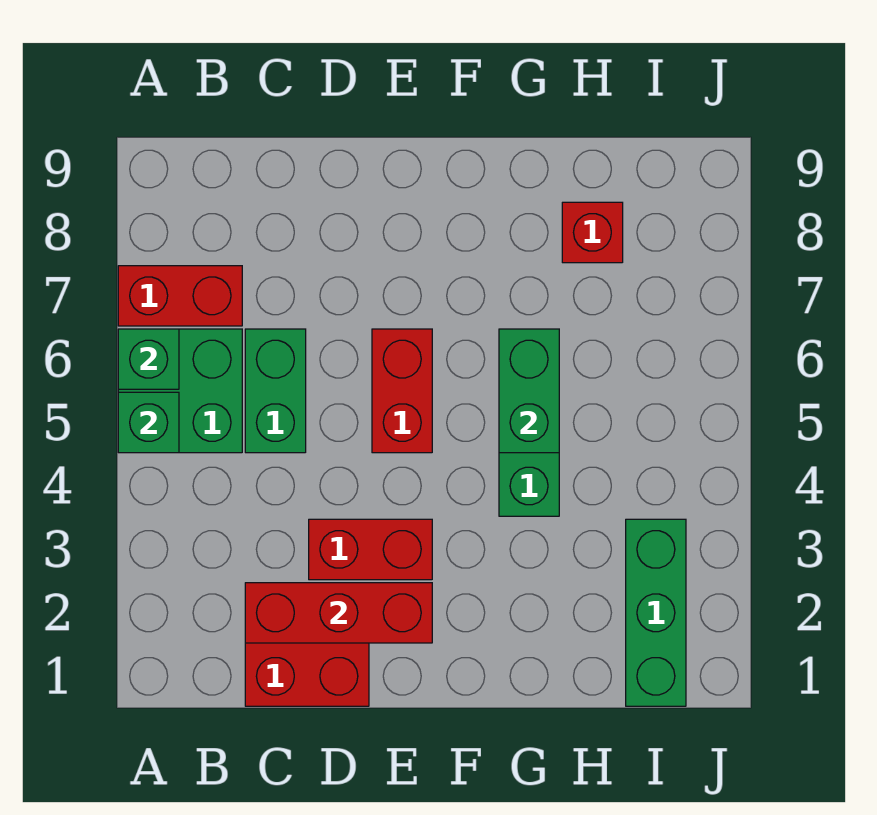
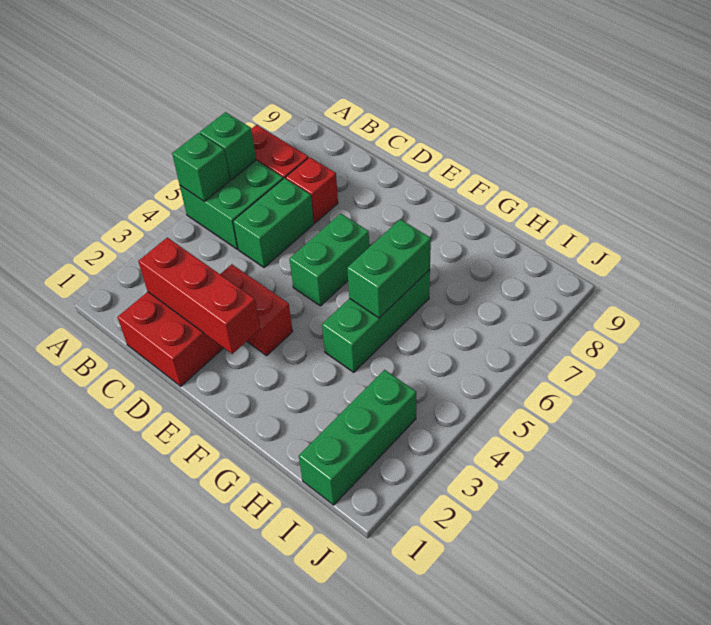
red 1x2 brick [372,329,432,453] -> green 1x2 brick [290,214,369,306]
red 1x1 brick [562,202,623,263] -> red 1x1 brick moved to [286,157,338,223]

